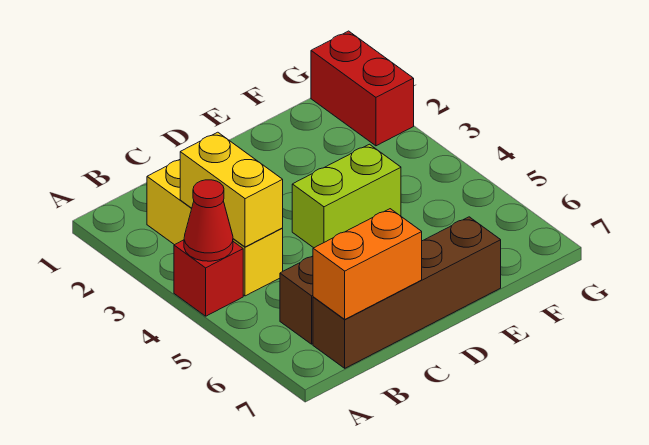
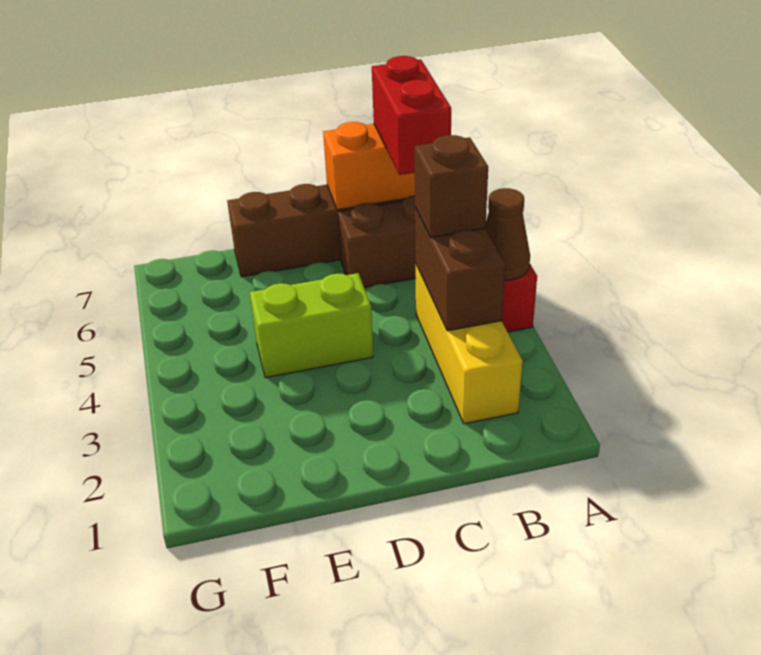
red 1x1 cone [184,180,233,261] -> brown 1x1 cone [485,188,530,281]
yellow 1x2 brick [180,132,283,247] -> brown 1x2 brick [415,208,505,331]
none -> brown 1x1 brick [415,135,488,238]
red 1x2 brick [311,31,414,146] -> red 1x2 brick moved to [372,56,451,175]

